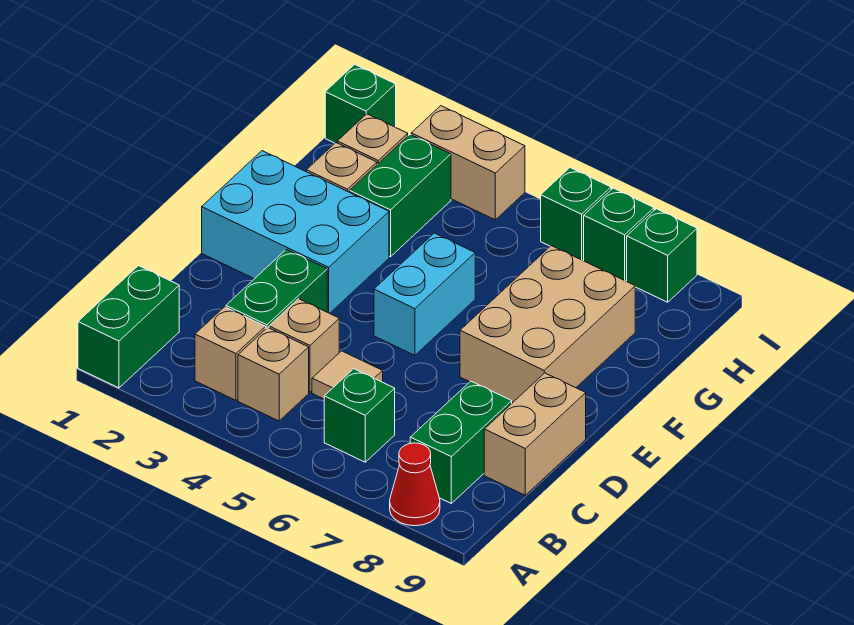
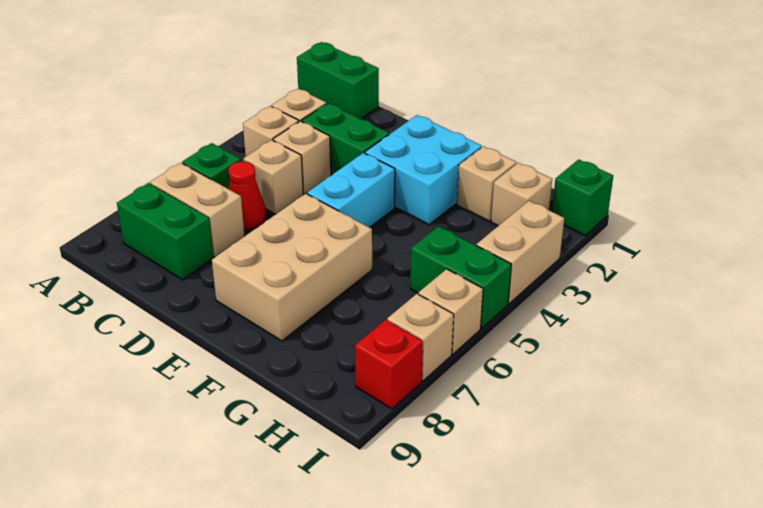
red 1x1 cone [390,443,440,526] -> red 1x1 cone moved to [228,162,266,230]
tan 1x1 tile [312,351,383,399] -> tan 1x1 brick [243,140,303,214]
tan 1x2 brick [484,373,586,495] -> tan 1x2 brick moved to [150,163,245,257]
cyan 2x3 brick [202,151,389,313] -> cyan 2x2 brick [365,115,482,225]
cyan 1x2 brick [374,233,475,355] -> cyan 1x2 brick turned to [307,153,395,228]
tan 2x3 brick [460,246,635,402] -> tan 2x3 brick turned to [212,193,372,341]
green 1x2 brick [350,135,451,257] -> green 1x2 brick moved to [410,226,511,328]
green 1x1 brick [541,168,611,260] -> tan 1x1 brick [418,269,483,354]
green 1x1 brick [584,188,654,281] -> tan 1x1 brick [387,294,454,381]
green 1x1 brick [627,209,697,302] -> red 1x1 brick [355,320,423,409]

